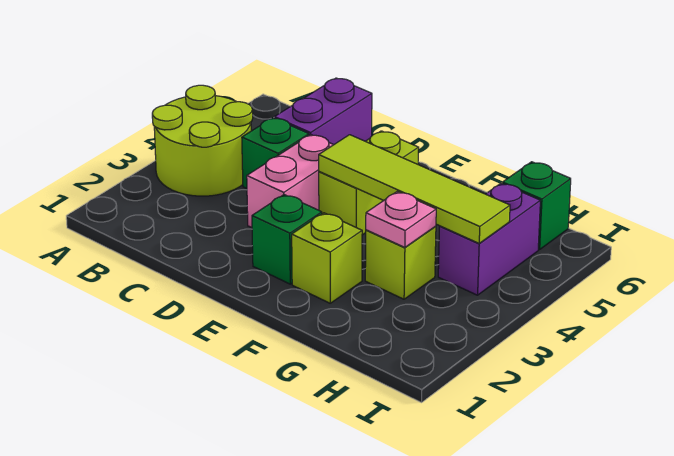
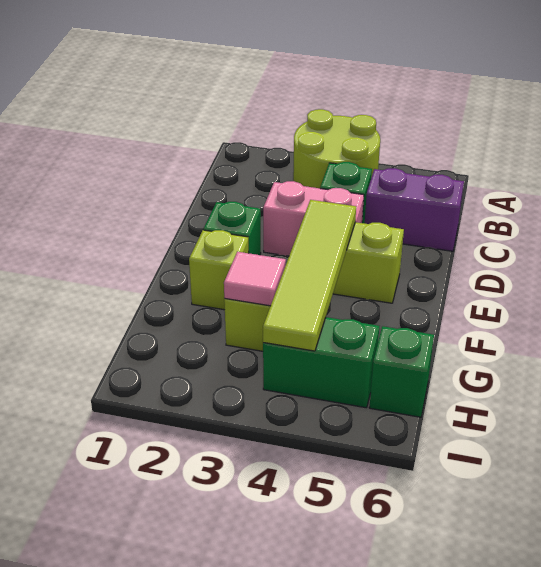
pink 1x1 plate [366,192,436,247] -> pink 1x1 tile [224,252,286,306]
purple 1x2 brick [438,183,540,295] -> green 1x2 brick [263,317,379,408]

